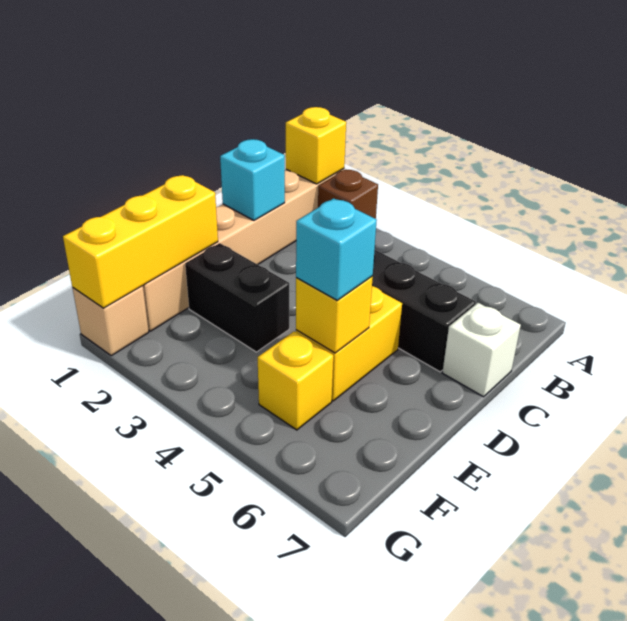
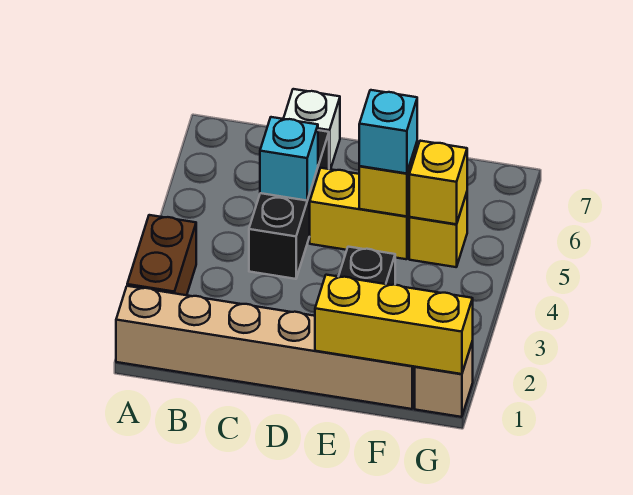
yellow 1x1 brick [286,107,346,184] -> yellow 1x1 brick moved to [409,141,467,224]
brown 1x1 brick [318,170,378,219] -> brown 1x2 brick [127,215,196,295]
cyan 1x1 brick [220,139,285,220] -> cyan 1x1 brick moved to [260,117,318,201]

